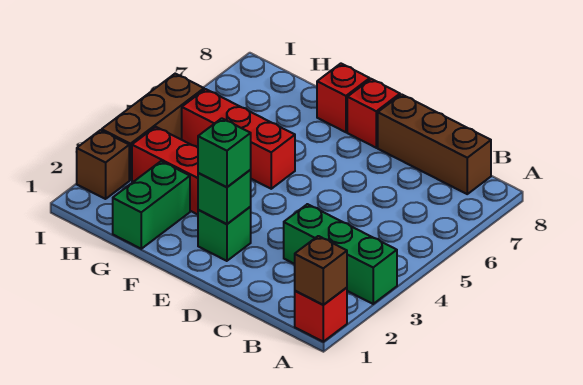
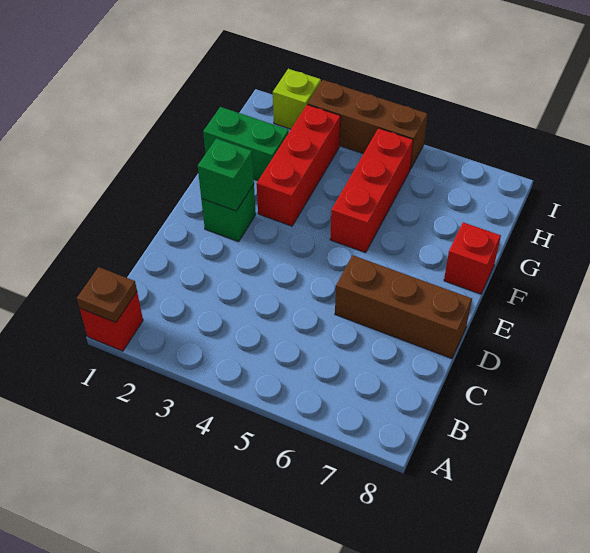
brown 1x1 brick [295,236,347,305] -> brown 1x1 plate [77,267,137,323]
green 1x3 brick [284,204,397,304] -> none
brown 1x3 brick [378,94,491,194] -> brown 1x3 brick turned to [335,255,472,359]
green 1x1 brick [198,118,251,187] -> none
red 1x1 brick [347,79,400,148] -> none
brown 1x1 brick [77,130,129,199] -> lime 1x1 brick [273,69,321,129]

